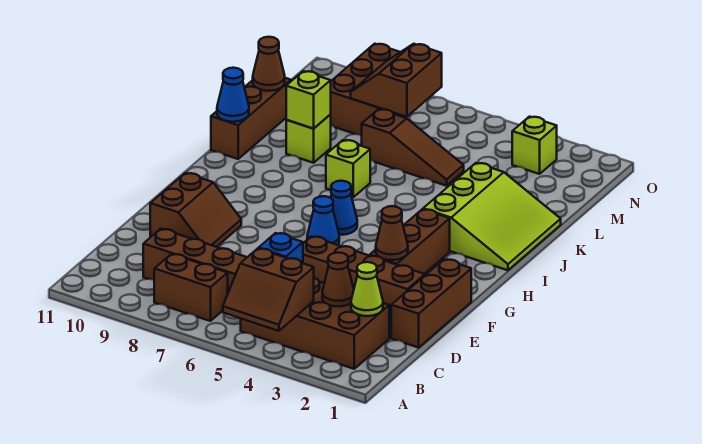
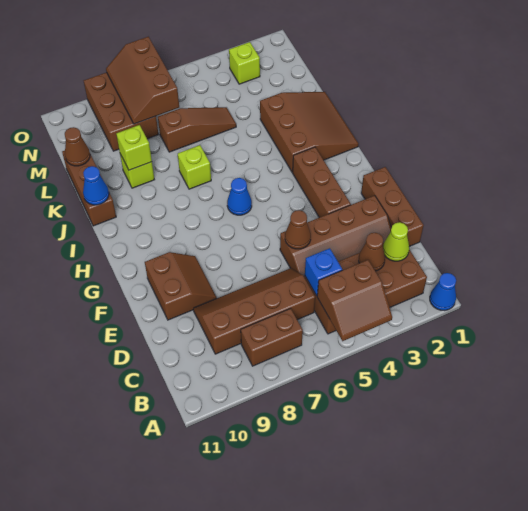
brown 1x1 cone [376,206,408,260] -> brown 1x1 cone moved to [285,210,311,249]
blue 1x1 cone [307,196,339,245] -> blue 1x1 cone moved to [430,273,456,311]
lime 3x3 slope [423,163,561,270] -> brown 3x3 slope [260,92,358,172]
brown 2x2 slope [351,44,442,117] -> brown 2x3 slope [106,37,179,124]

